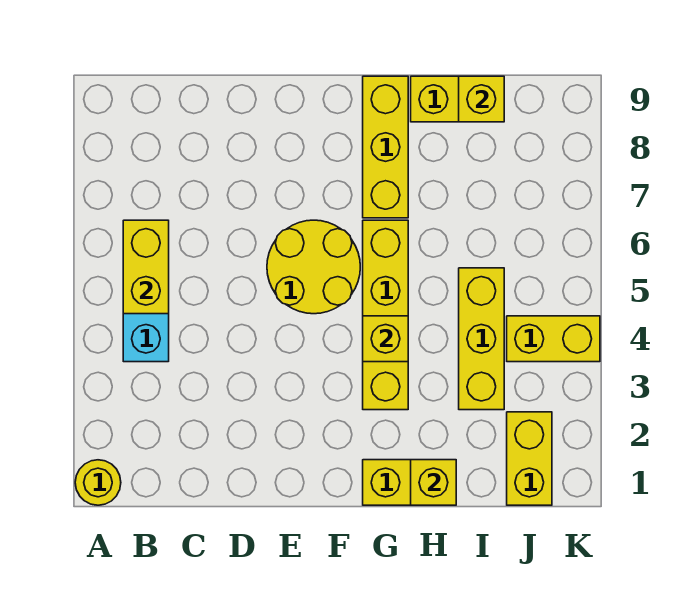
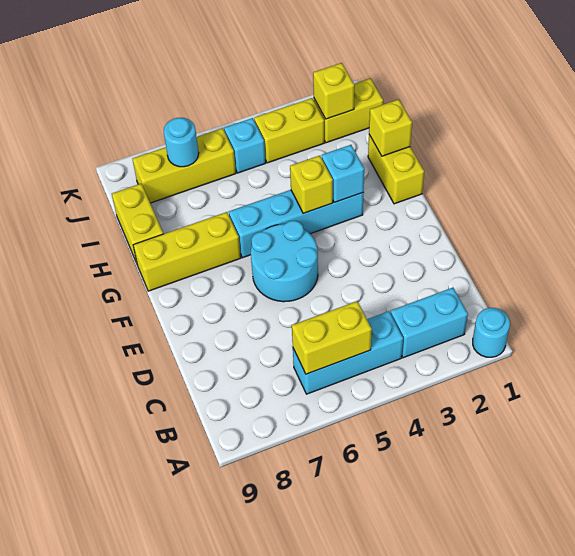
yellow 1x1 round brick [75,460,121,505] -> cyan 1x1 round brick [473,308,510,357]
none -> cyan 1x2 brick [391,288,468,358]
yellow 2x2 round brick [267,220,360,314] -> cyan 2x2 round brick [251,221,318,302]
yellow 1x4 brick [363,220,408,410] -> cyan 1x4 brick [229,190,364,258]
none -> cyan 1x1 brick [322,145,364,202]
yellow 1x3 brick [459,268,504,410] -> yellow 1x3 brick moved to [133,128,236,203]
yellow 1x1 brick [459,76,504,122] -> yellow 1x1 brick moved to [313,63,354,119]
yellow 1x2 brick [507,316,600,362] -> yellow 1x2 brick turned to [254,98,324,163]
none -> cyan 1x1 brick [224,118,266,173]
none -> cyan 1x1 round brick [164,118,199,167]

